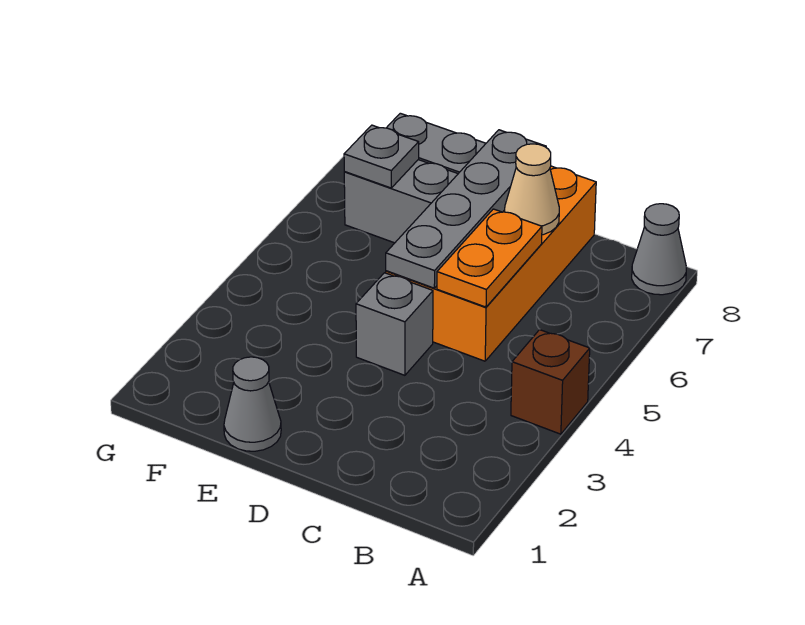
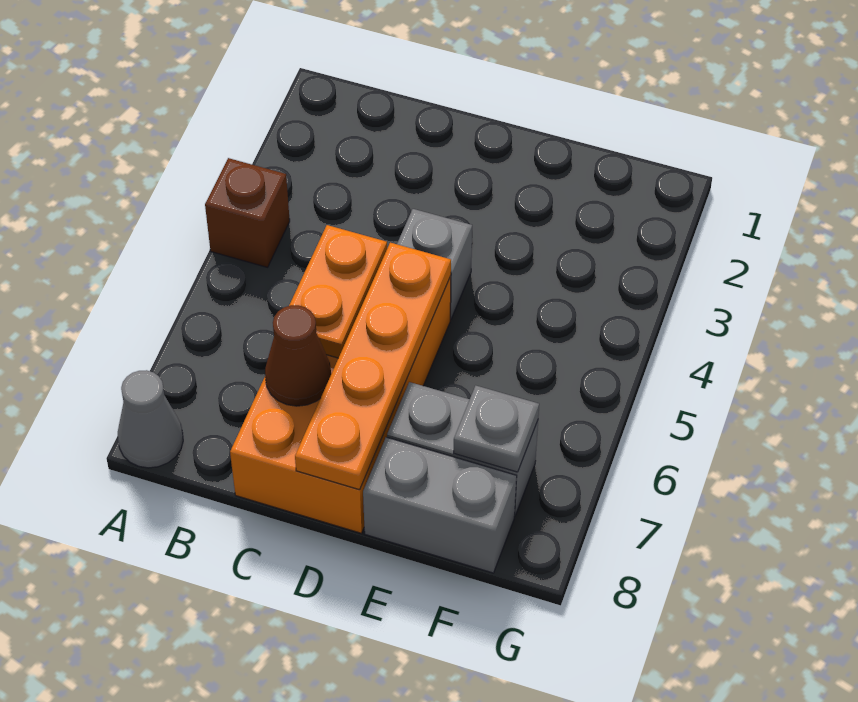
tan 1x1 cone [505,144,559,235] -> brown 1x1 cone [265,305,331,406]
grey 1x4 plate [386,130,546,288] -> orange 1x4 plate [295,243,451,490]
grey 1x1 cone [224,357,281,451] -> none

